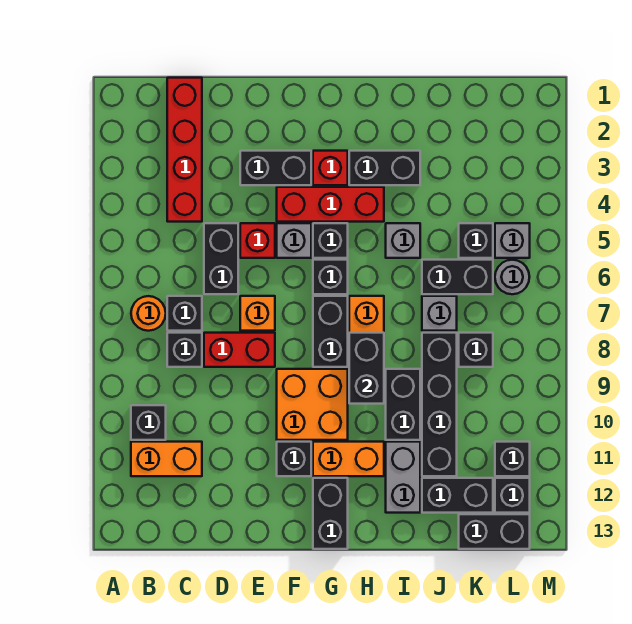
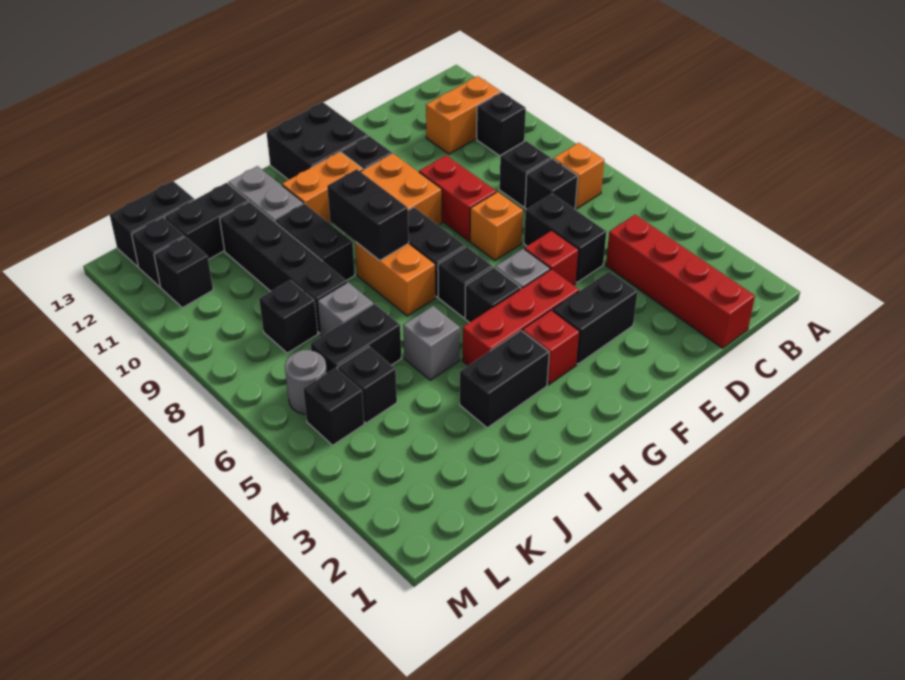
orange 1x1 round brick [131,296,166,331] -> orange 1x1 brick [554,143,604,209]
red 1x2 brick [204,333,275,367] -> red 1x2 brick turned to [419,155,496,241]
black 1x2 brick [313,478,348,549] -> black 2x2 brick [266,102,368,180]
grey 1x1 brick [495,223,530,258] -> black 1x1 brick [303,368,364,445]

